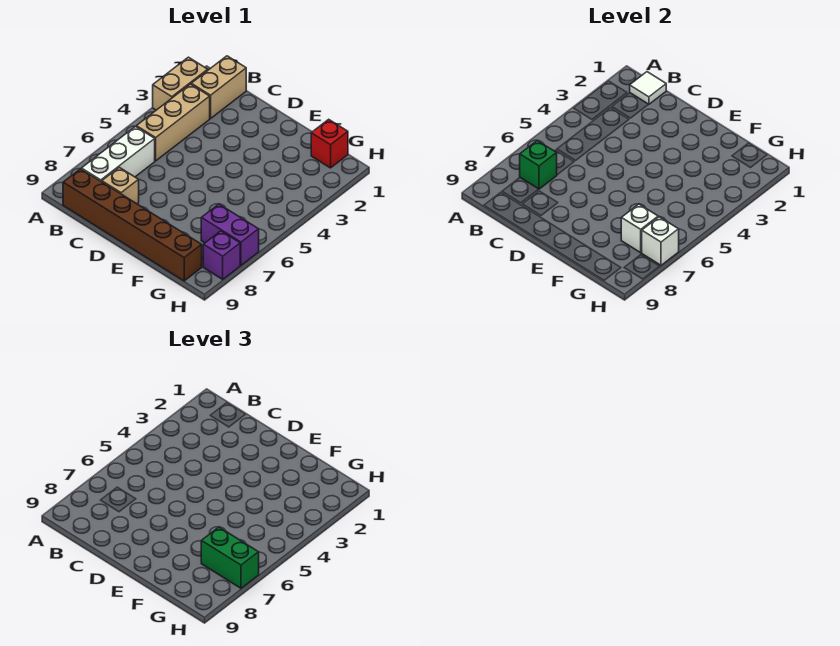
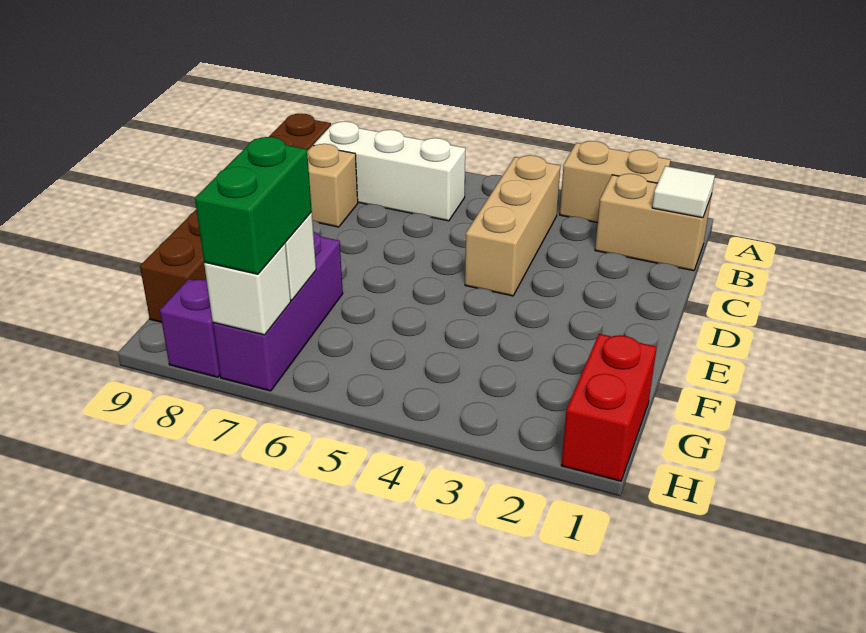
tan 1x3 brick [136,84,210,161] -> tan 1x3 brick turned to [465,155,560,296]
green 1x1 brick [520,141,557,189] -> none
red 1x1 brick [311,119,348,168] -> red 1x2 brick [561,334,657,481]
purple 1x2 brick [201,204,259,265] -> purple 1x3 brick [213,232,343,391]

